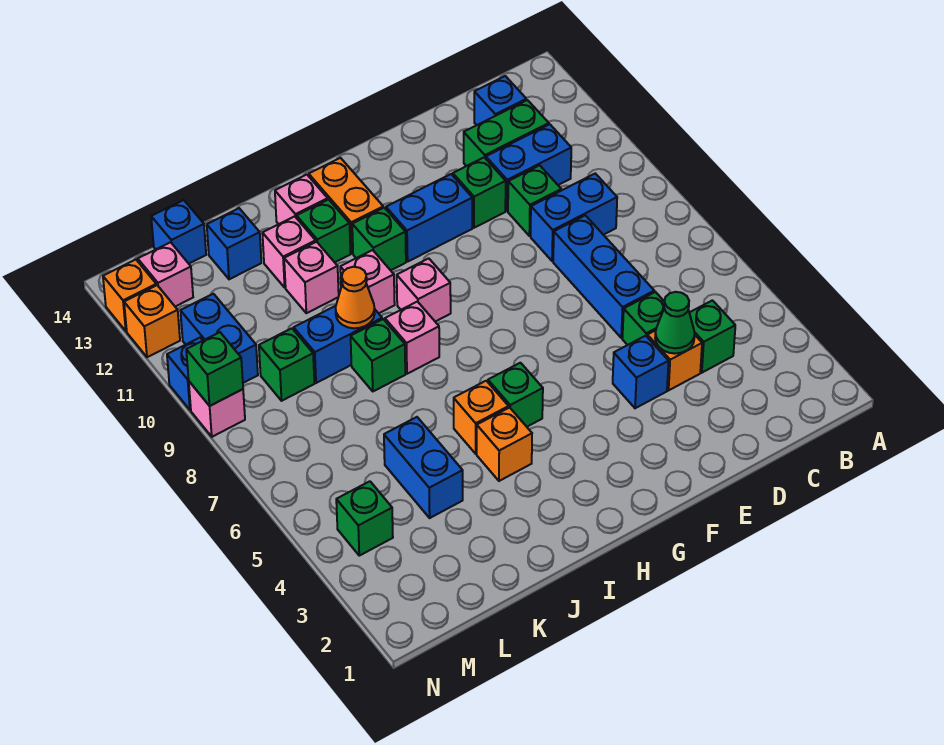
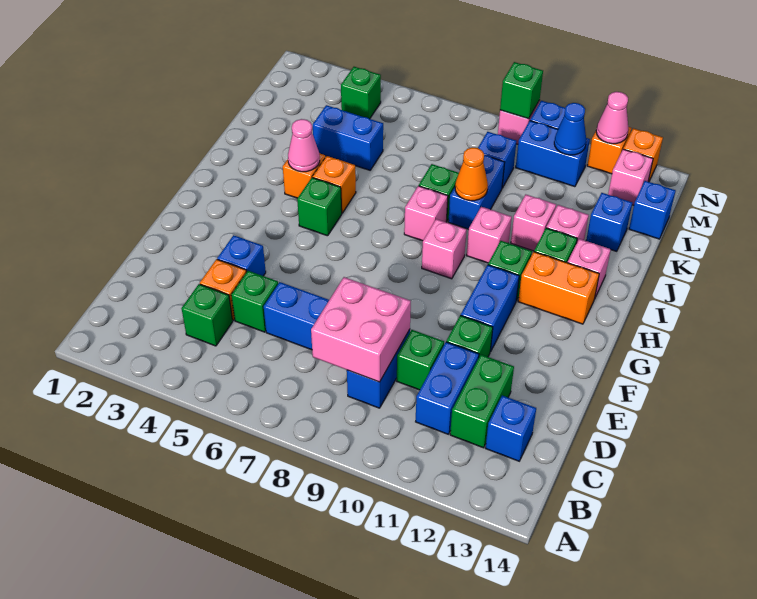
none -> pink 2x2 brick [311,277,411,382]
green 1x1 cone [655,292,695,354] -> none
none -> pink 1x1 cone [288,119,320,172]
green 1x1 brick [259,328,314,401] -> blue 1x1 brick [478,132,517,188]
none -> blue 1x1 cone [554,103,586,155]
none -> pink 1x1 cone [596,92,629,144]

